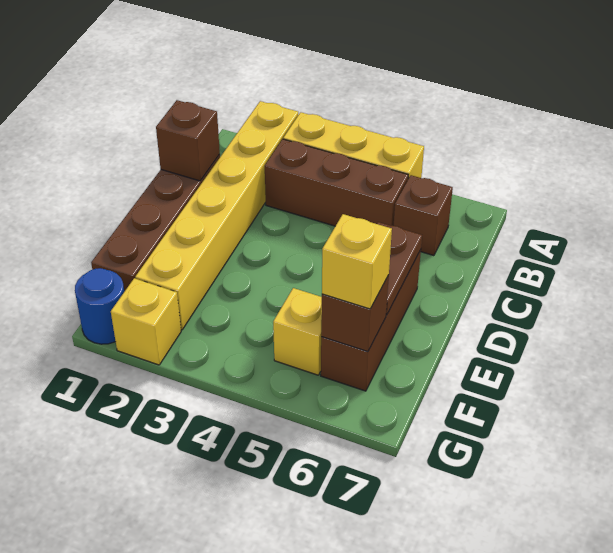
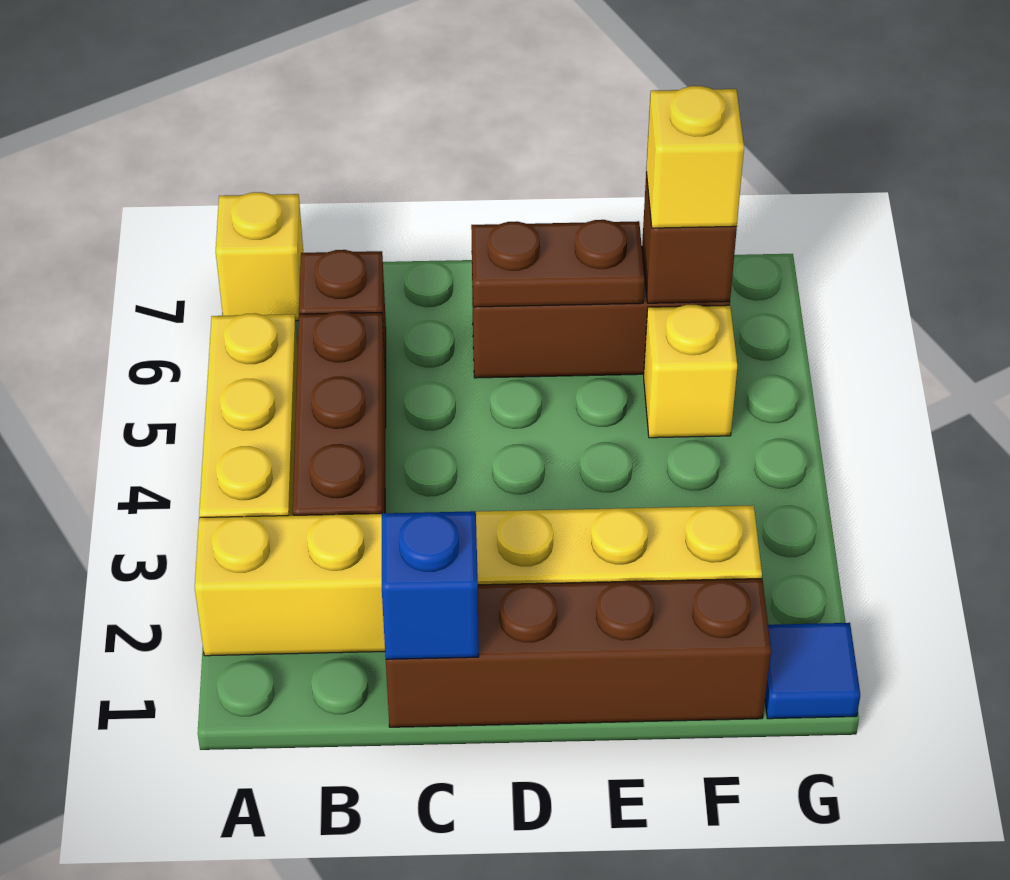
brown 1x1 brick [156,100,220,181] -> blue 1x1 brick [382,511,479,659]
blue 1x1 round brick [75,268,124,344] -> blue 1x1 tile [765,623,860,719]
yellow 1x1 brick [111,278,181,365] -> yellow 1x1 brick moved to [216,192,303,321]

